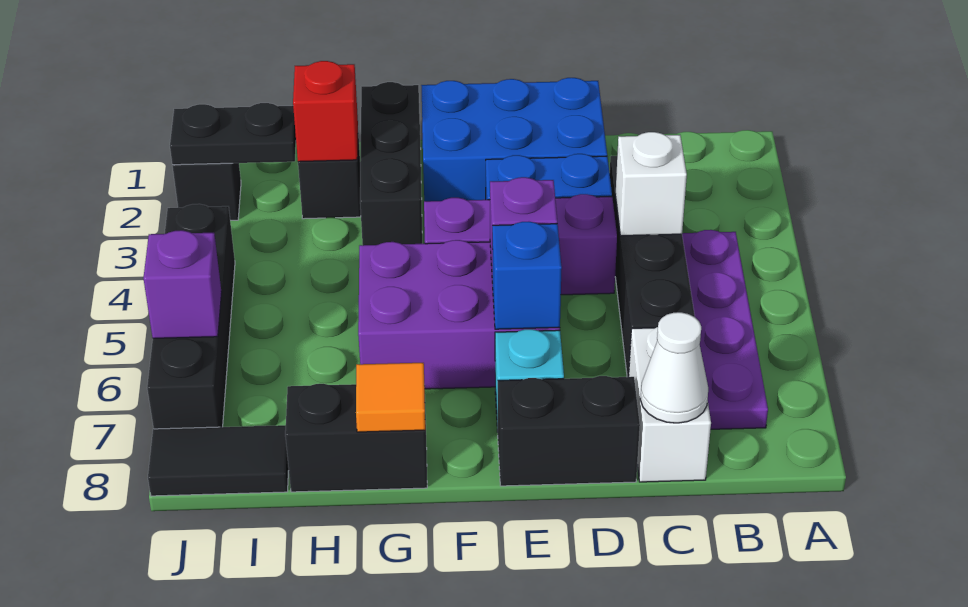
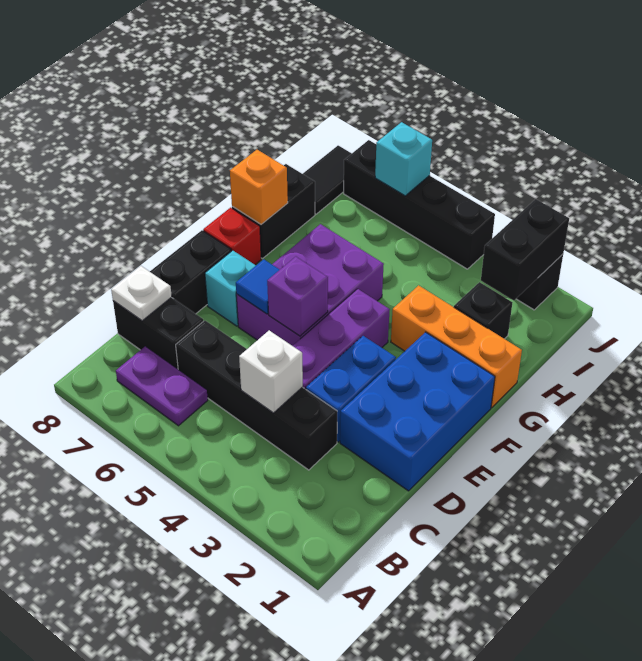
purple 1x4 plate [682,230,768,429] -> purple 1x2 plate [116,346,208,426]
white 1x2 brick [629,327,711,482] -> black 1x2 brick [113,297,203,369]
white 1x1 cone [640,312,708,423] -> white 1x1 plate [111,266,172,321]
blue 1x1 brick [492,222,562,329] -> blue 1x1 tile [236,259,280,314]
black 1x3 brick [360,82,422,245] -> orange 1x3 brick [391,285,522,408]
orange 1x1 tile [356,363,425,432] -> orange 1x1 brick [230,150,288,224]
red 1x1 brick [293,61,358,162] -> red 1x1 brick moved to [203,208,261,265]
black 1x2 plate [170,103,296,165] -> black 1x2 brick [481,199,569,301]
purple 1x1 brick [143,230,222,338] -> cyan 1x1 brick [375,122,432,196]

